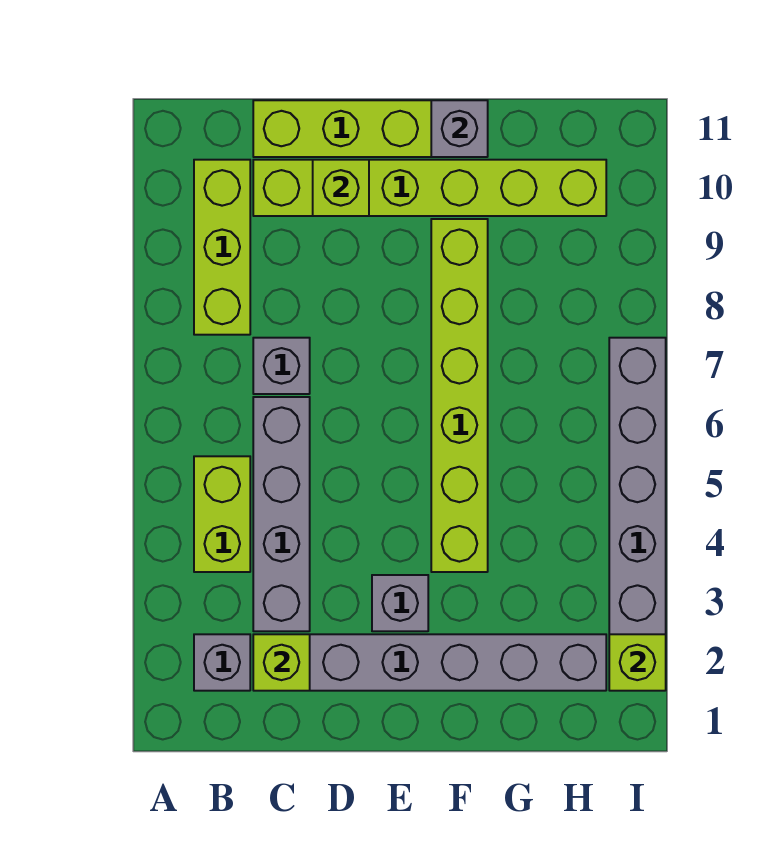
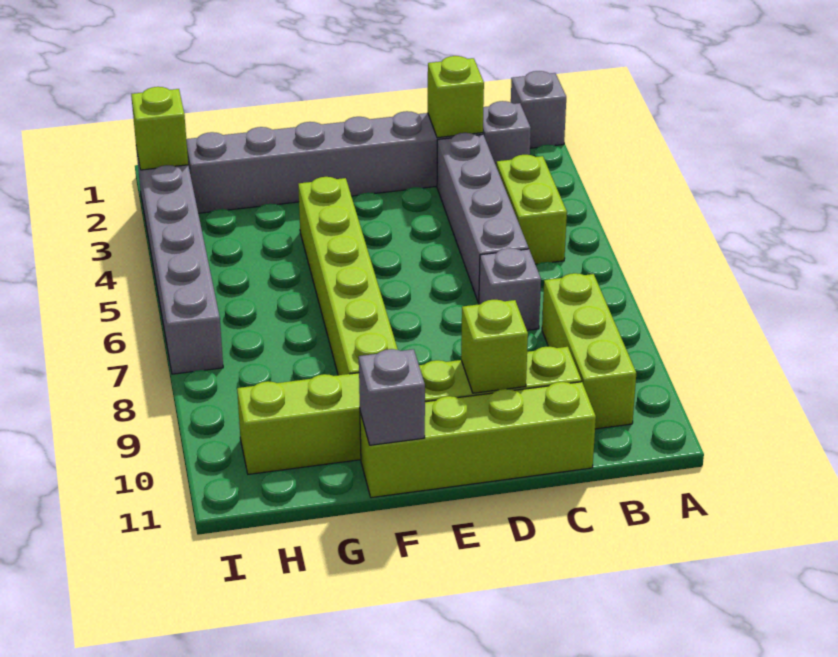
grey 1x1 brick [372,575,428,631] -> grey 1x1 brick moved to [511,71,566,148]

